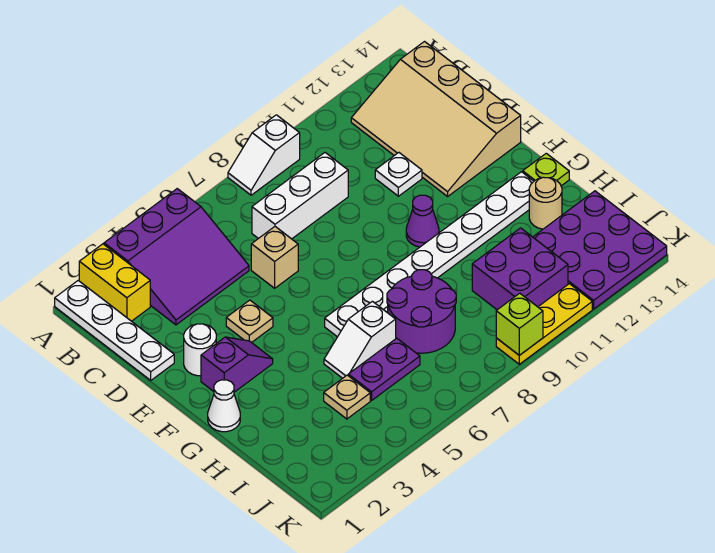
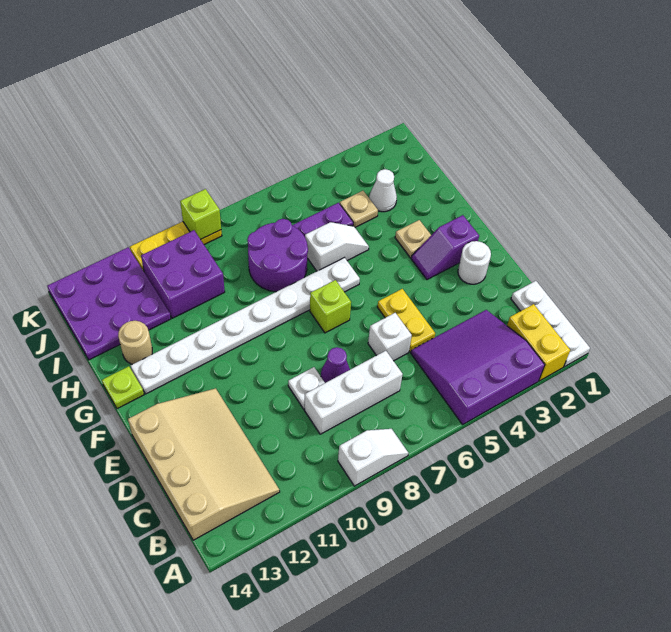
white 1x4 plate [55,281,174,380] -> white 1x3 plate [511,281,590,367]
none -> yellow 1x2 plate [377,289,435,352]
tan 1x1 brick [251,227,298,288] -> white 1x1 brick [368,313,412,361]
white 1x1 plate [375,153,422,196] -> white 1x1 plate moved to [288,367,325,409]
tan 1x1 plate [226,300,273,343] -> tan 1x1 plate moved to [395,220,431,258]
none -> lime 1x1 brick [310,280,351,333]
purple 1x1 cone [406,195,439,247] -> purple 1x1 cone moved to [321,347,350,383]
white 1x1 cone [208,380,240,432] -> white 1x1 cone moved to [369,169,397,212]

